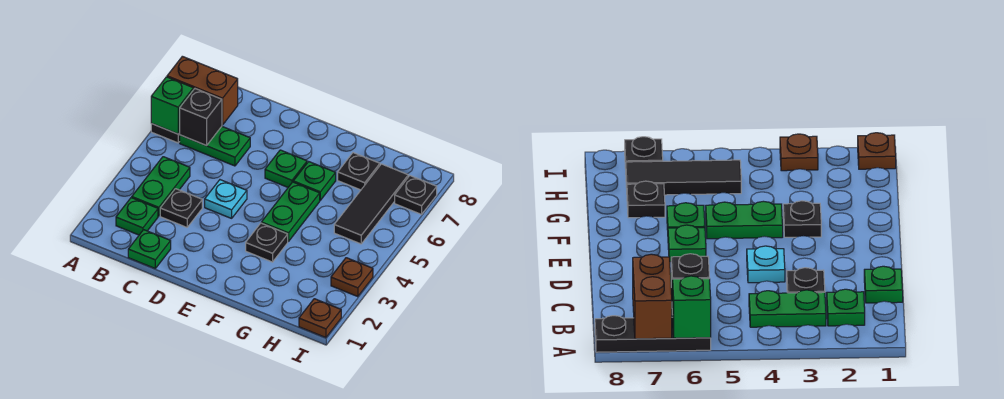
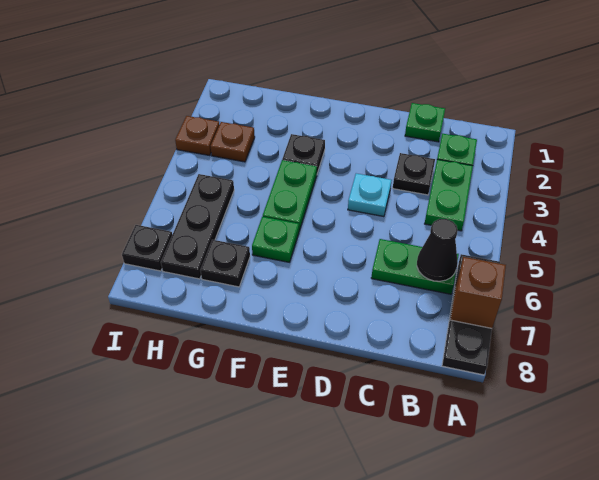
green 1x1 brick [151,77,193,134] -> none
brown 1x2 brick [167,56,238,125] -> brown 1x1 brick [450,257,506,328]
black 1x1 brick [180,89,222,146] -> black 1x1 cone [417,219,458,281]
green 1x1 plate [265,150,307,187] -> none
black 1x3 tile [334,164,408,244] -> black 1x3 plate [161,174,234,279]
brown 1x1 plate [299,299,341,338] -> brown 1x1 plate moved to [211,122,255,162]

